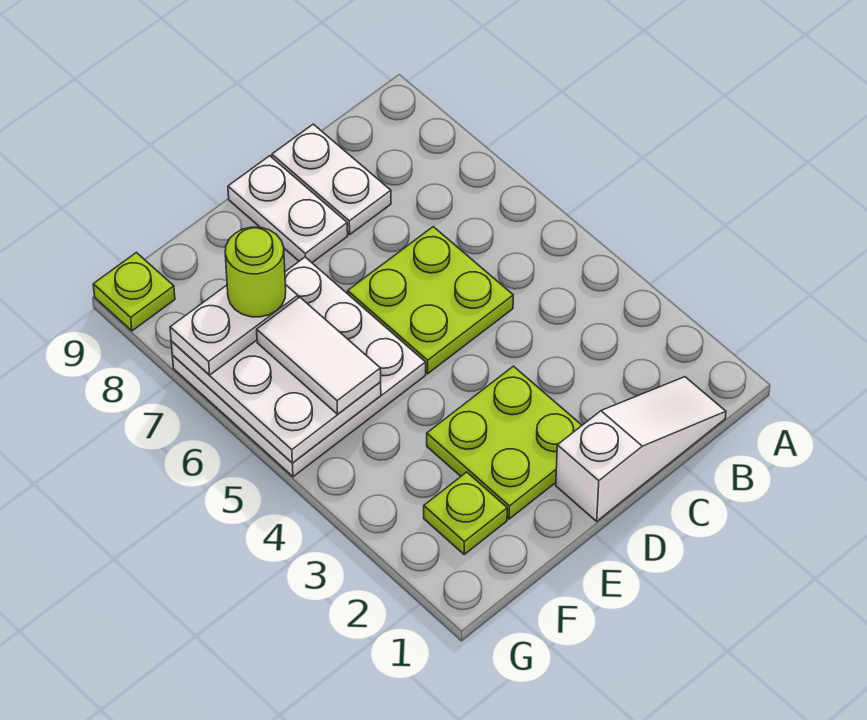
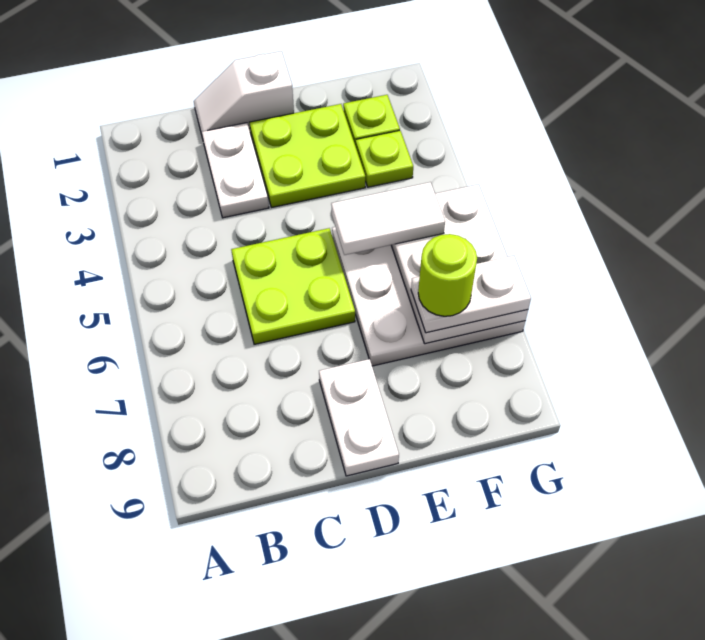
white 1x3 slope [556,377,726,521] -> white 1x2 slope [194,51,294,138]
white 1x2 plate [272,124,391,234] -> white 1x2 plate moved to [202,123,269,218]
white 1x2 tile [257,297,381,414] -> white 1x2 tile turned to [331,182,445,255]
lime 1x1 plate [93,253,175,331] -> lime 1x1 plate moved to [356,131,413,187]

